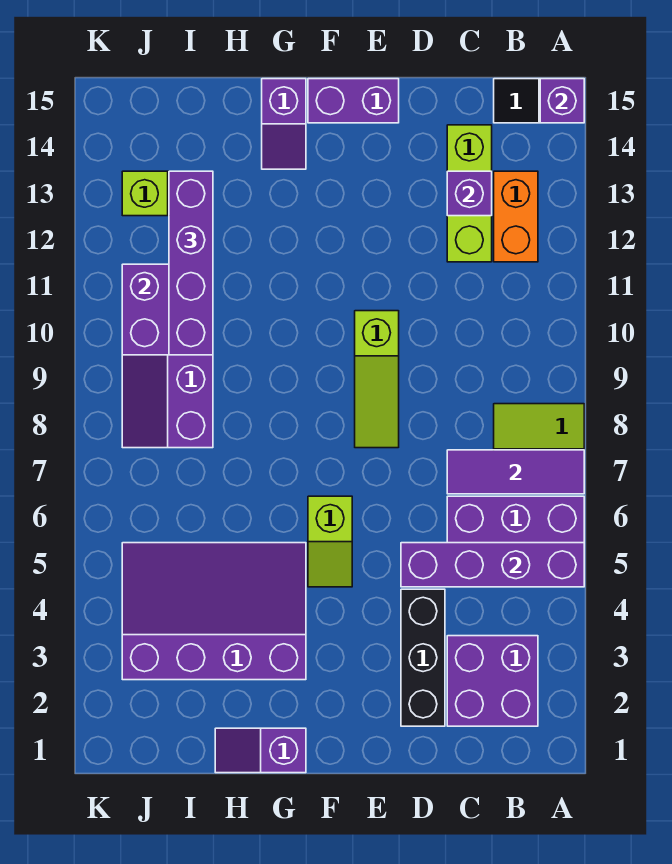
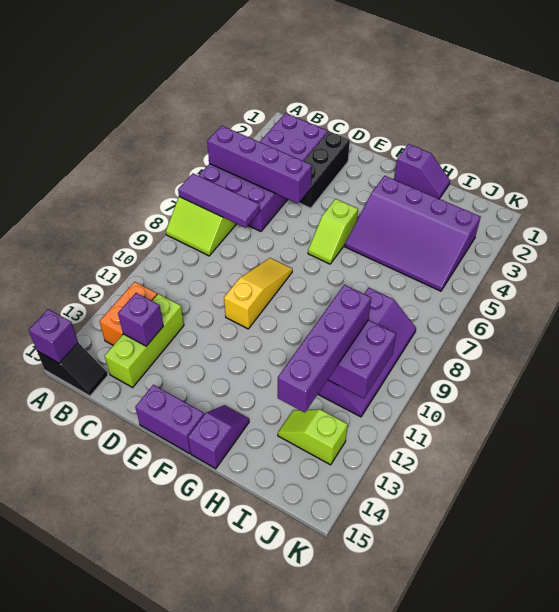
lime 1x3 slope [355,311,399,448] -> yellow 1x3 slope [224,258,292,329]
lime 1x2 slope [308,496,352,587] -> lime 1x2 slope turned to [308,199,358,264]

